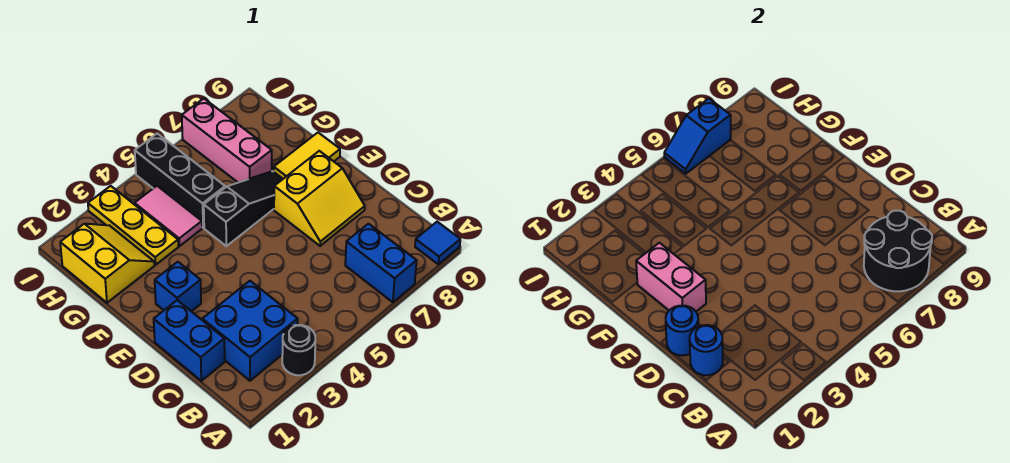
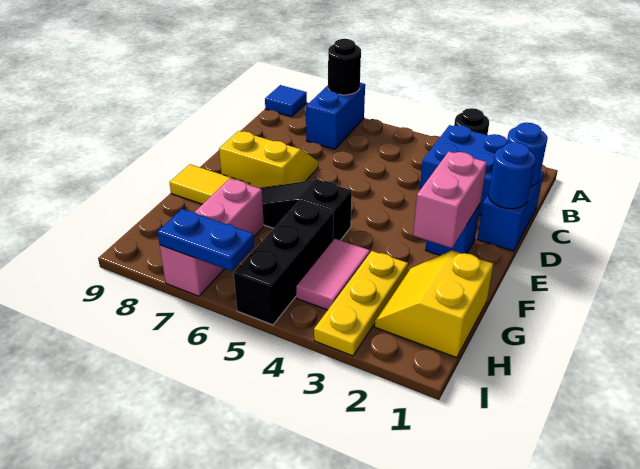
black 2x2 round brick [864,211,932,291] -> black 1x1 round brick [328,39,361,95]
blue 1x2 slope [664,99,731,174] -> blue 1x2 plate [158,209,254,271]

